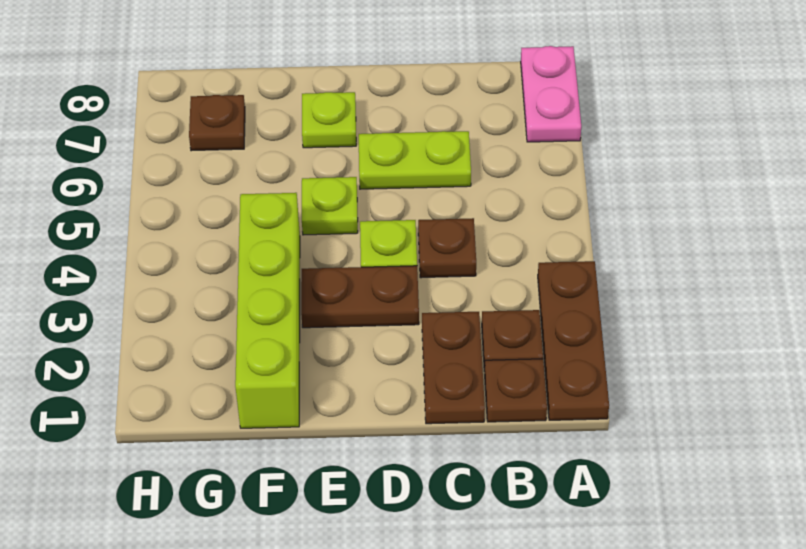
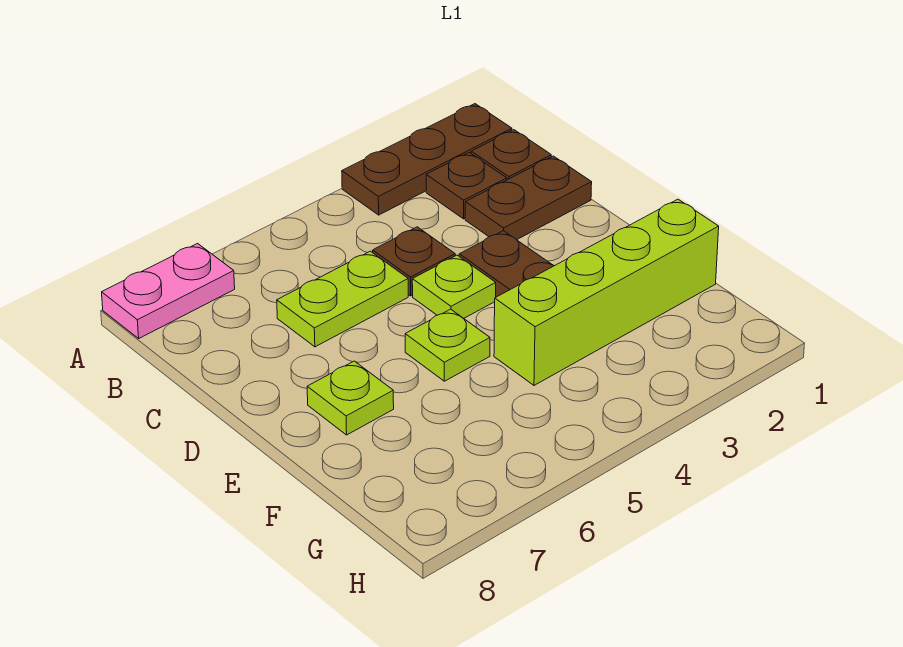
lime 1x2 plate [359,131,471,189] -> lime 1x2 plate turned to [277,251,408,347]
brown 1x1 plate [189,95,245,151] -> none

